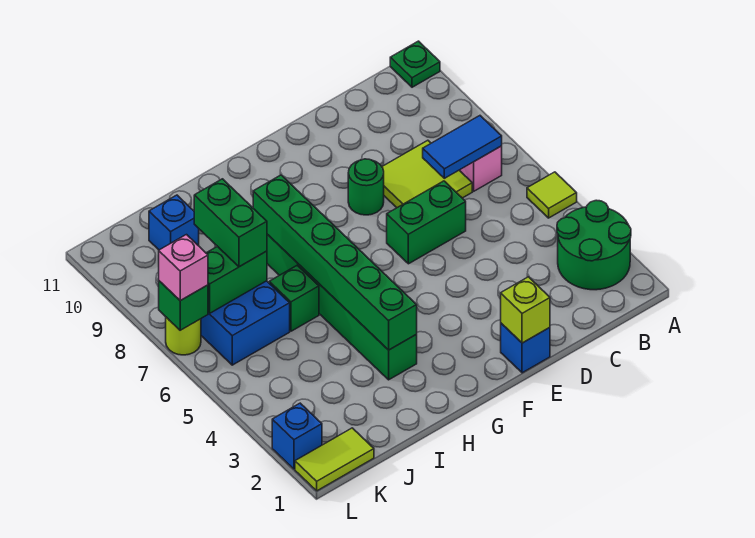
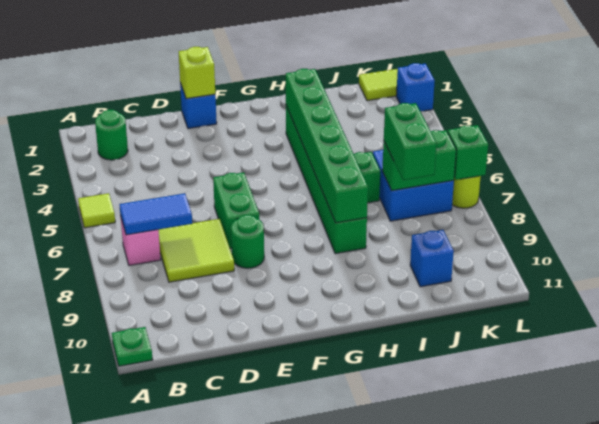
green 2x2 round brick [557,200,631,290] -> green 1x1 round brick [95,110,128,160]
green 1x2 brick [387,181,466,264] -> green 1x2 brick turned to [213,172,259,248]
pink 1x1 brick [159,235,208,301] -> none

